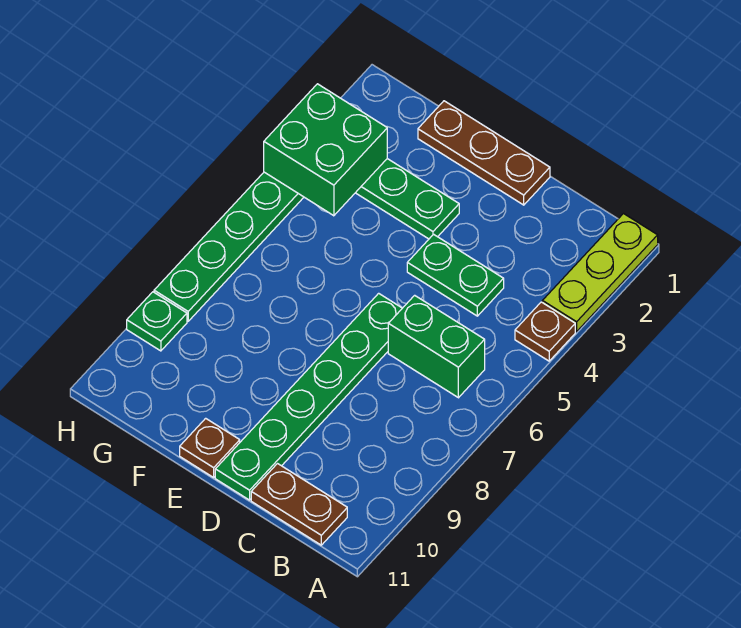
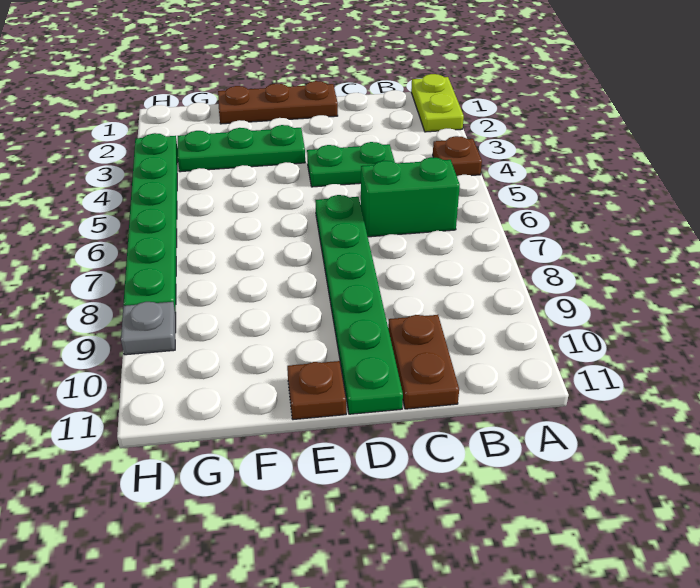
lime 1x3 plate [542,214,658,332] -> lime 1x2 plate [411,74,464,132]
brown 1x2 plate [251,464,347,545] -> brown 1x2 plate turned to [388,315,459,409]
green 2x2 brick [264,84,387,216] -> none
green 1x1 plate [127,292,187,351] -> grey 1x1 plate [121,302,176,355]

